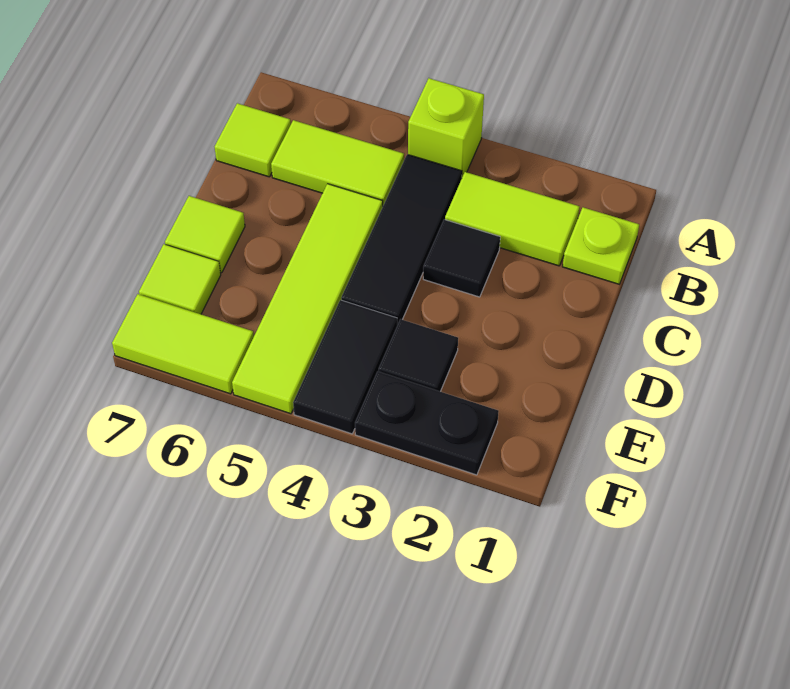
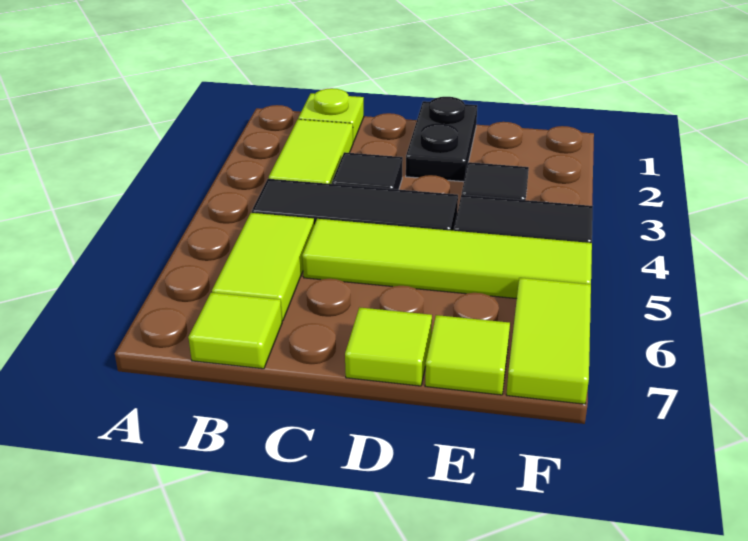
lime 1x1 brick [408,78,484,177] -> none
black 1x2 plate [355,372,499,475] -> black 1x2 plate moved to [406,97,477,182]

